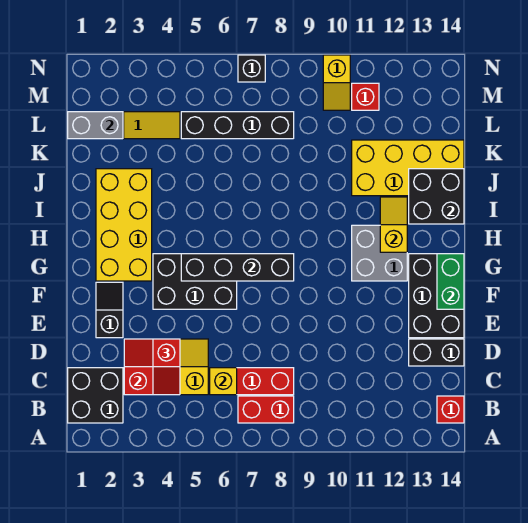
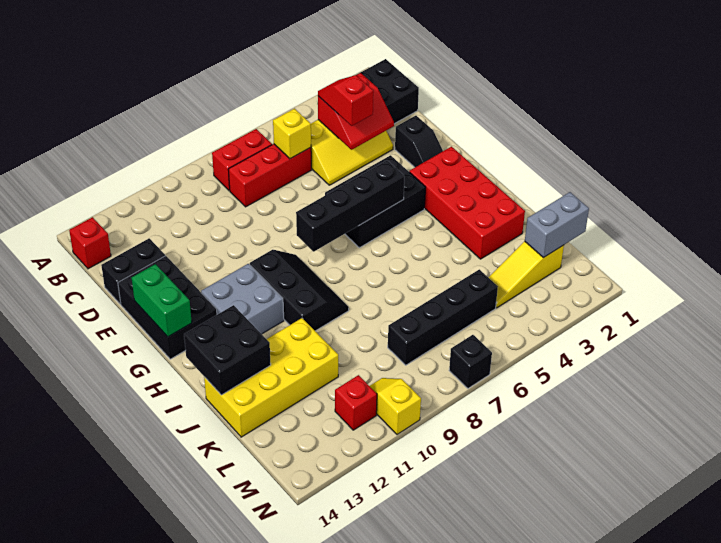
yellow 2x4 brick [96,169,152,281] -> red 2x4 brick [409,147,525,259]
none -> black 2x3 slope [250,250,349,331]
yellow 1x2 slope [380,197,407,252] -> none

